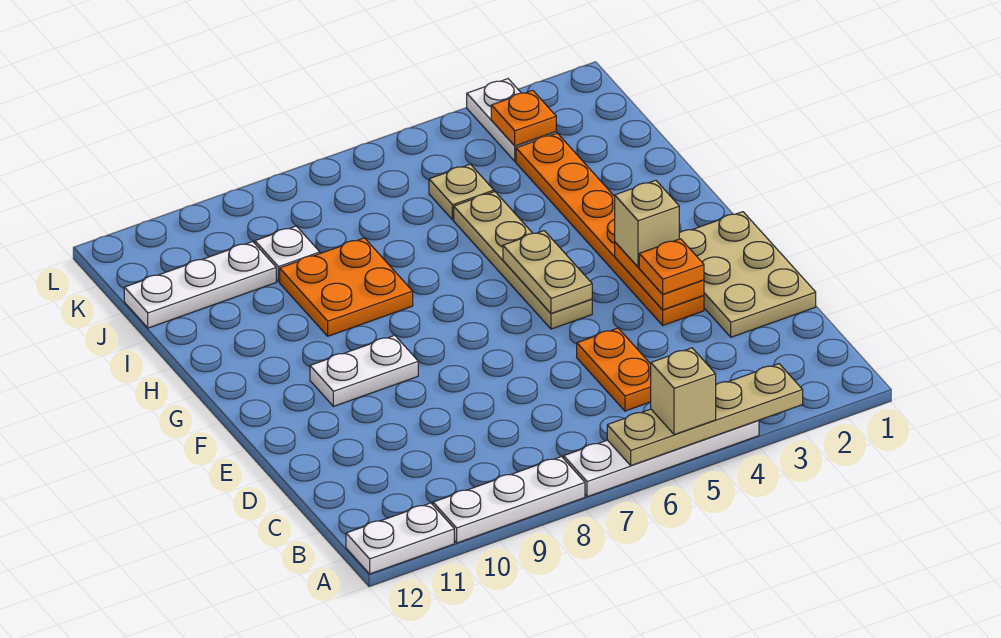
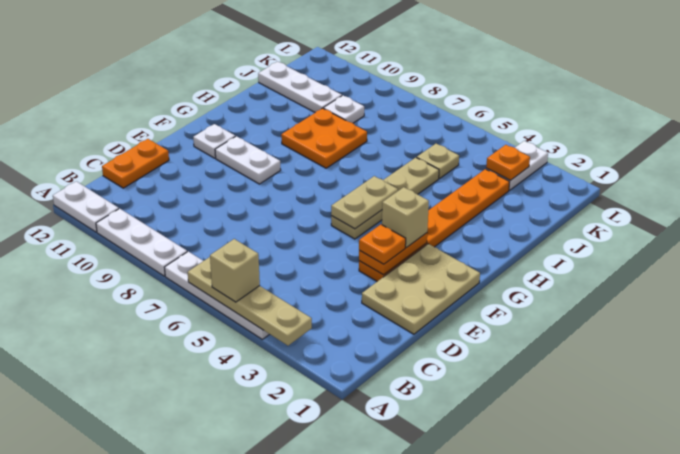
orange 1x2 plate [577,328,651,411] -> orange 1x2 plate moved to [102,139,169,188]
none -> white 1x1 plate [193,124,235,158]

